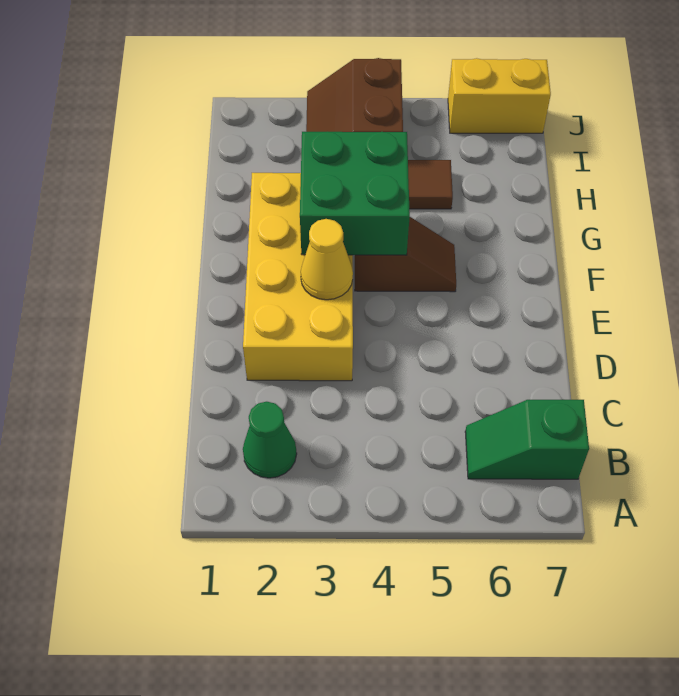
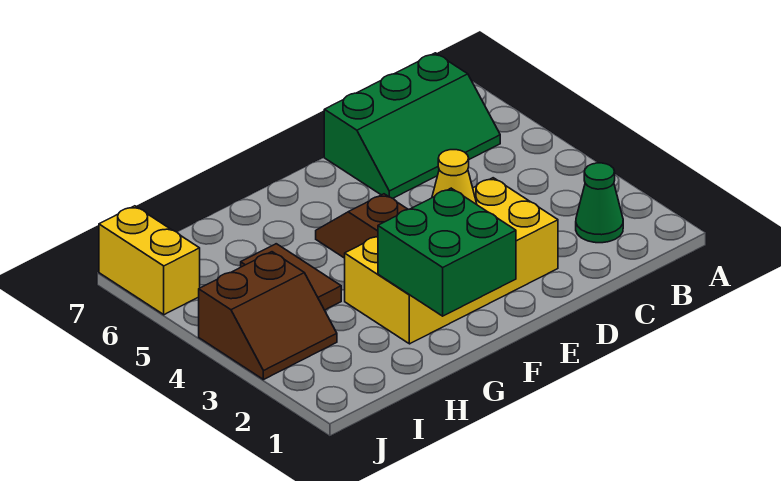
green 1x2 slope [465,400,589,479] -> green 2x3 slope [324,53,500,198]
green 2x2 brick [300,131,410,255] -> green 2x2 brick moved to [378,188,516,316]

